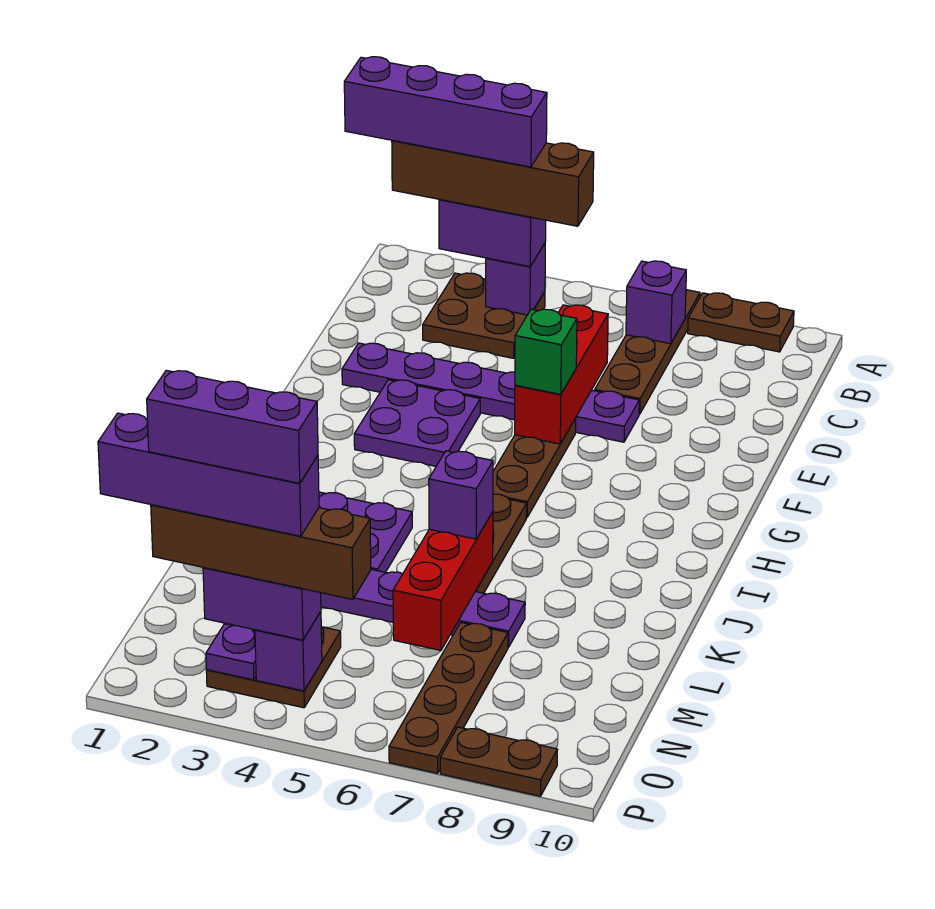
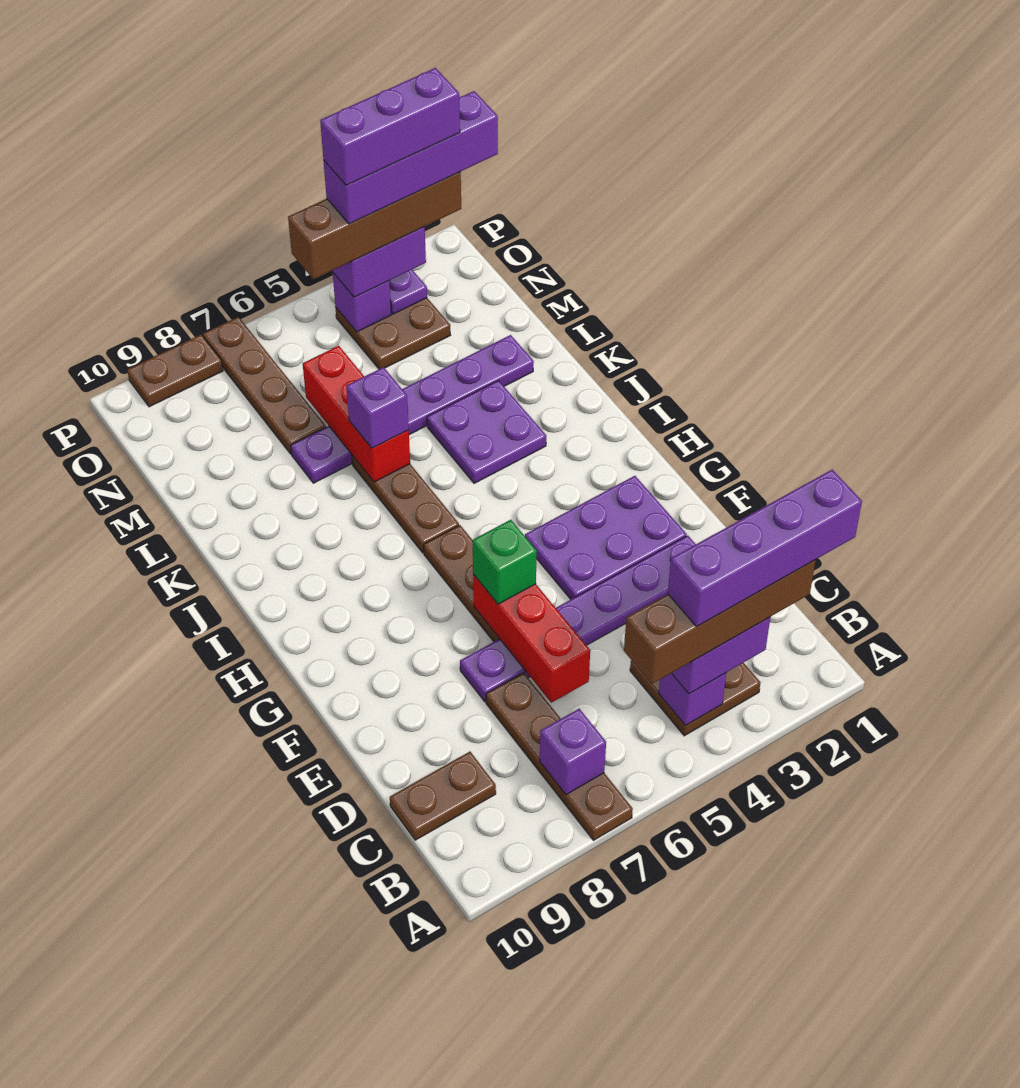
brown 1x2 plate [688,293,794,352] -> brown 1x2 plate moved to [390,752,496,840]
purple 2x2 plate [354,380,480,466] -> purple 2x3 plate [525,476,687,599]

